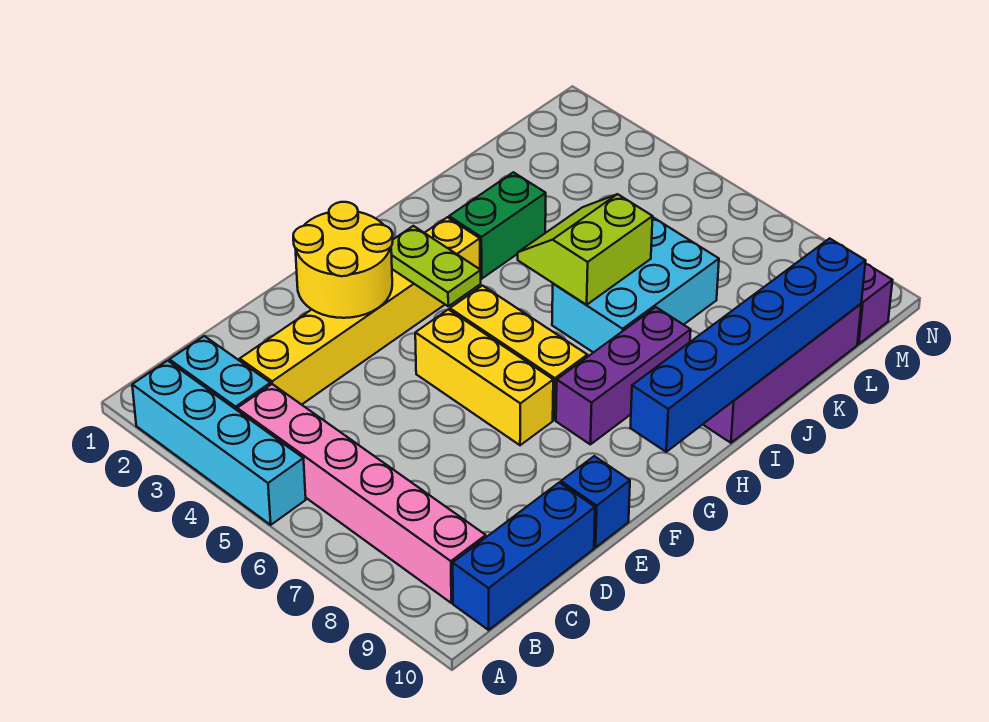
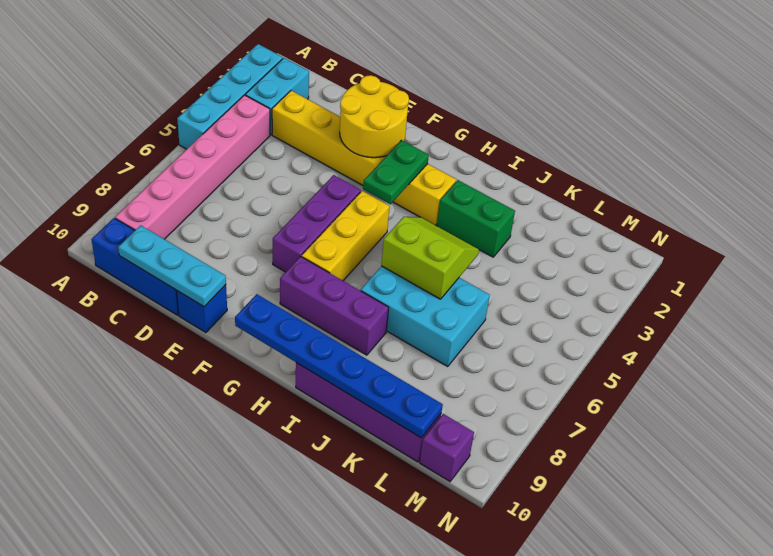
none -> cyan 1x3 plate [118,225,226,307]
yellow 1x3 brick [415,309,553,445] -> purple 1x3 brick [273,175,361,272]
lime 1x2 plate [391,226,481,306] -> green 1x2 plate [363,140,429,204]
blue 1x6 brick [630,238,866,452] -> blue 1x6 plate [235,294,443,438]

